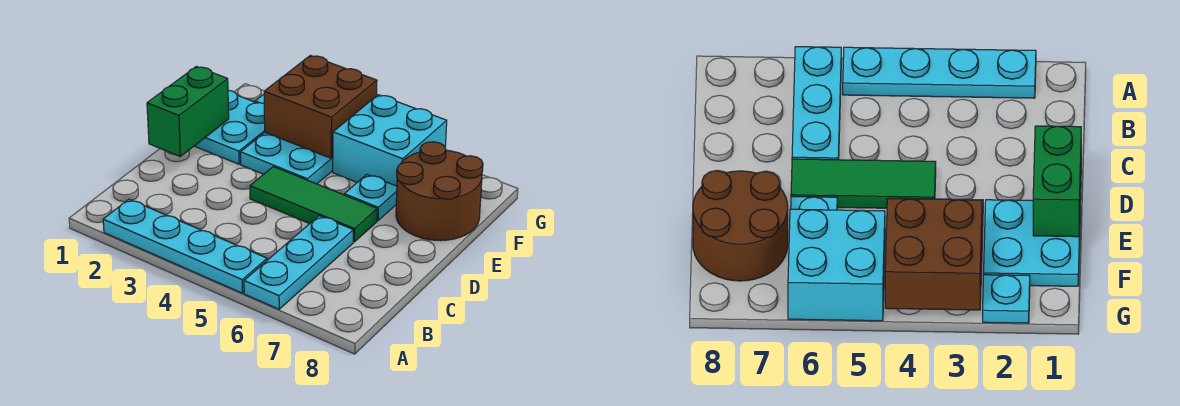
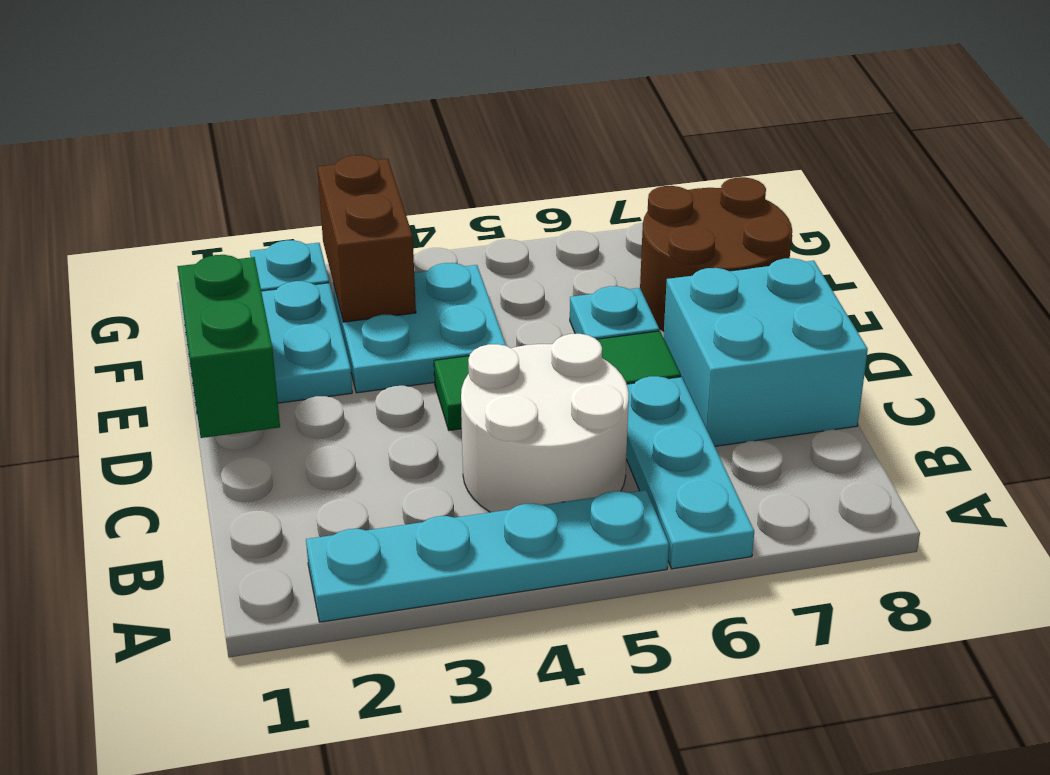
none -> white 2x2 round brick [461,334,629,512]
brown 2x2 brick [264,56,377,158] -> brown 1x2 brick [317,155,416,322]
cyan 2x2 brick [333,95,447,186] -> cyan 2x2 brick moved to [664,258,868,446]

